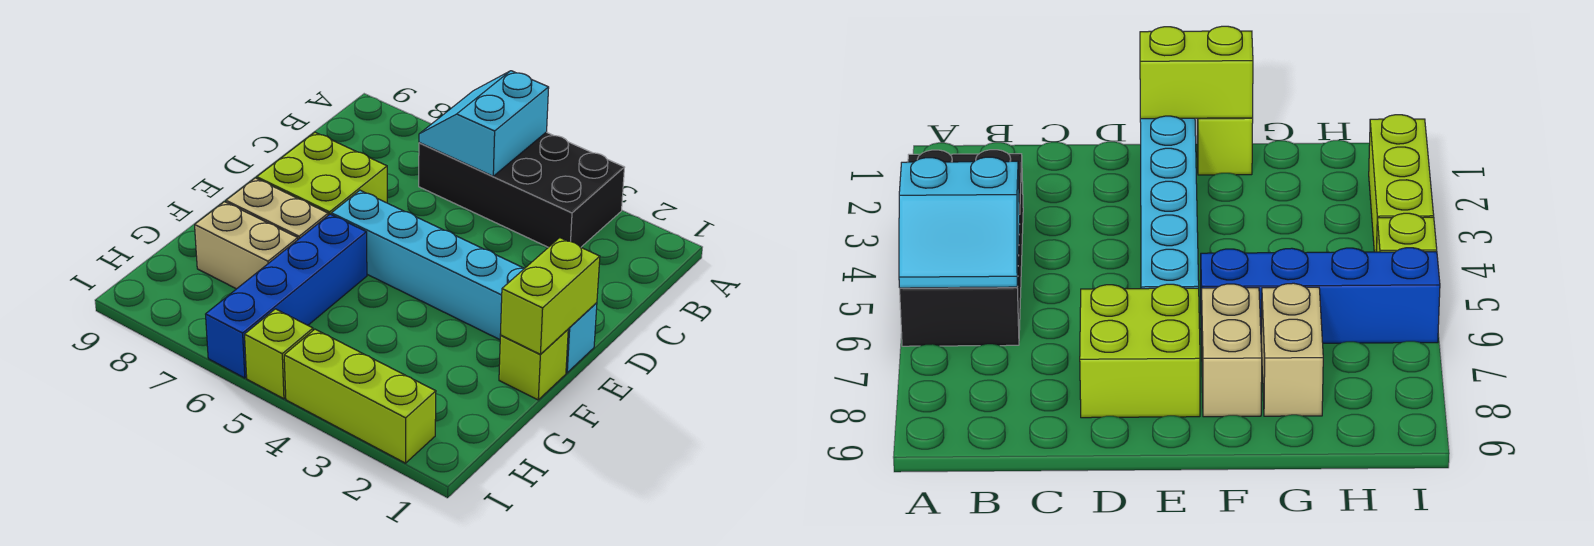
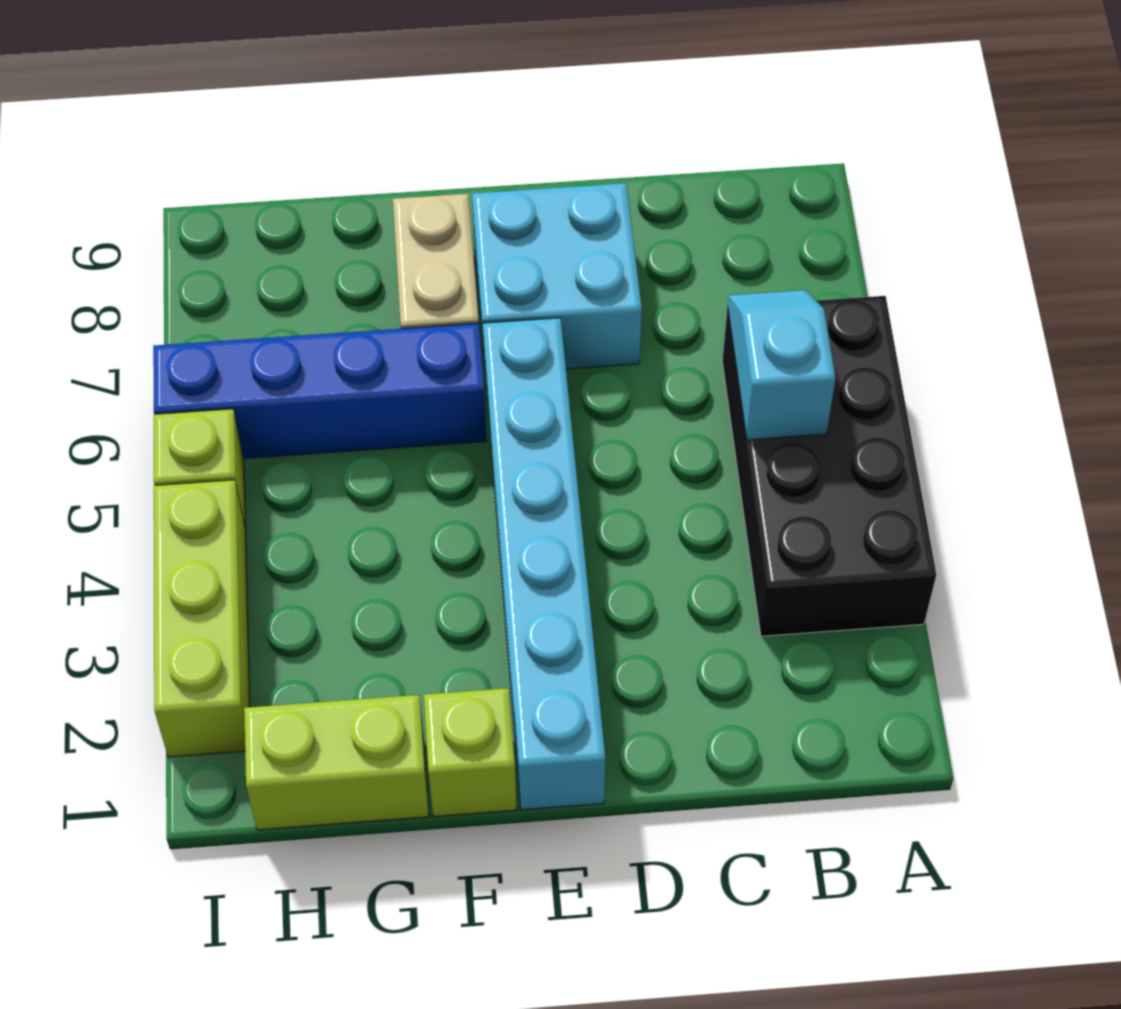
cyan 2x2 slope [419,71,549,176] -> cyan 1x2 slope [728,290,836,440]
lime 2x2 brick [257,132,387,215] -> cyan 2x2 brick [472,183,642,369]
lime 1x2 brick [500,238,600,354] -> lime 1x2 brick moved to [244,695,429,830]
tan 1x2 brick [195,202,298,289] -> none

